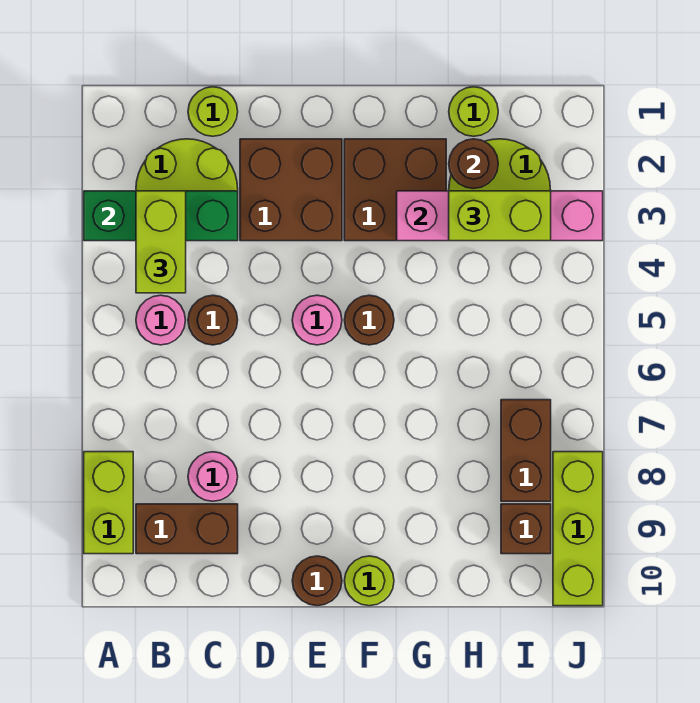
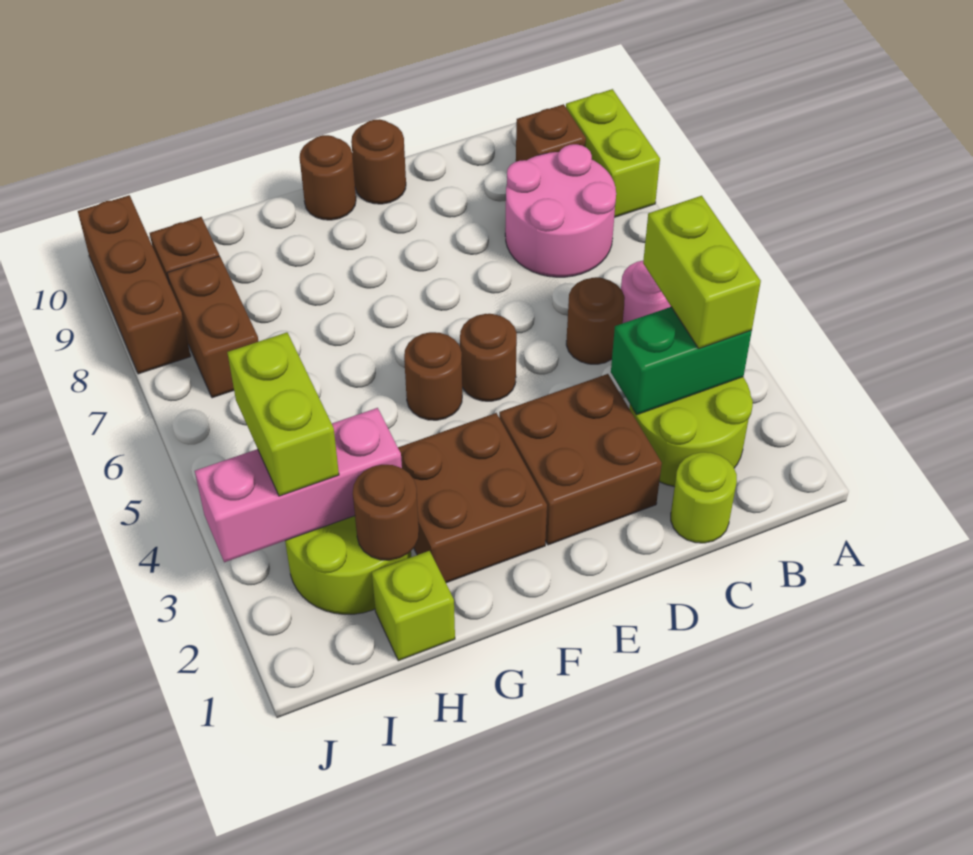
green 1x3 brick [84,191,238,241] -> green 1x2 brick [611,307,752,415]
brown 1x2 brick [136,504,238,554] -> brown 1x1 brick [516,104,586,162]
pink 1x1 round brick [188,452,238,501] -> pink 2x2 round brick [505,144,616,277]
pink 1x1 round brick [292,295,342,345] -> brown 1x1 round brick [460,314,517,401]
lime 1x1 round brick [345,556,394,606] -> brown 1x1 round brick [299,135,356,220]
pink 1x4 brick [397,191,603,241] -> pink 1x3 brick [195,408,402,562]
lime 1x1 round brick [449,87,498,136] -> lime 1x1 brick [372,551,455,661]
lime 1x2 brick [449,191,551,241] -> lime 1x2 brick turned to [227,332,339,496]
lime 1x3 brick [553,452,603,606] -> brown 1x3 brick [78,195,191,374]

